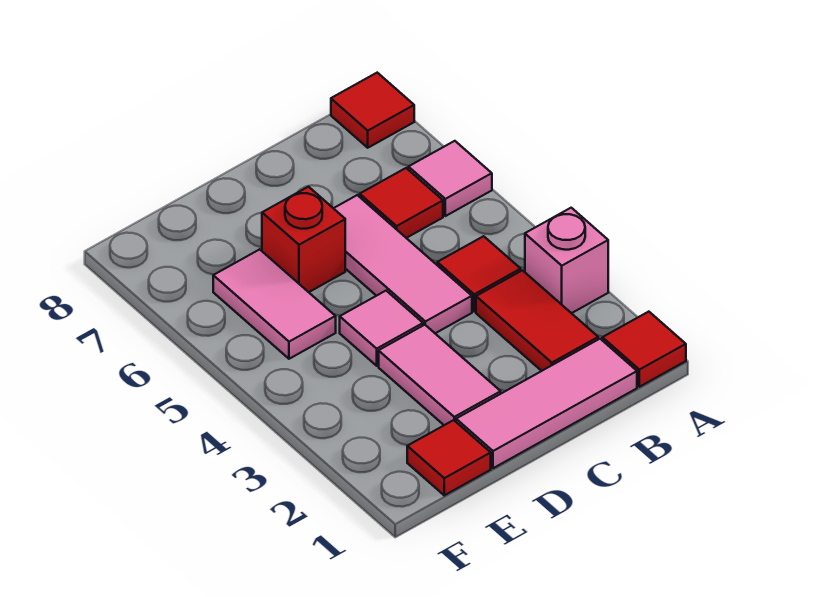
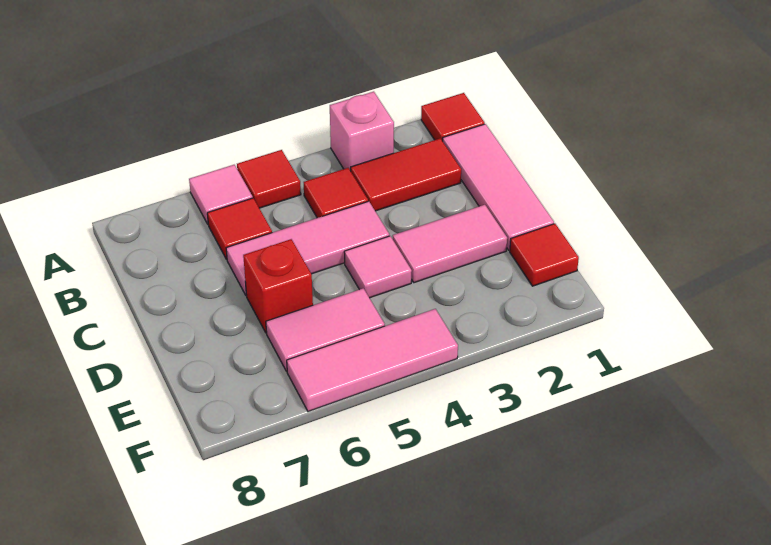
red 1x1 tile [331,73,414,148] -> red 1x1 tile moved to [237,150,301,208]
none -> pink 1x3 tile [287,309,458,411]

